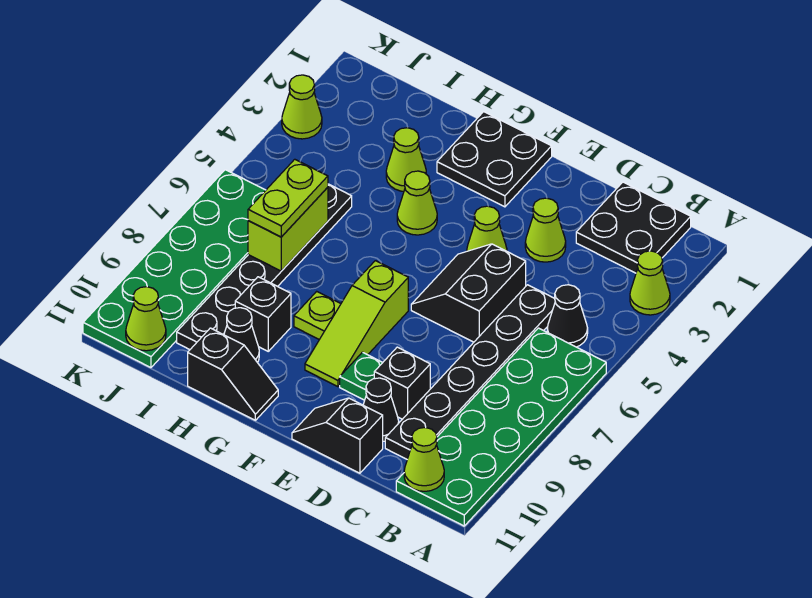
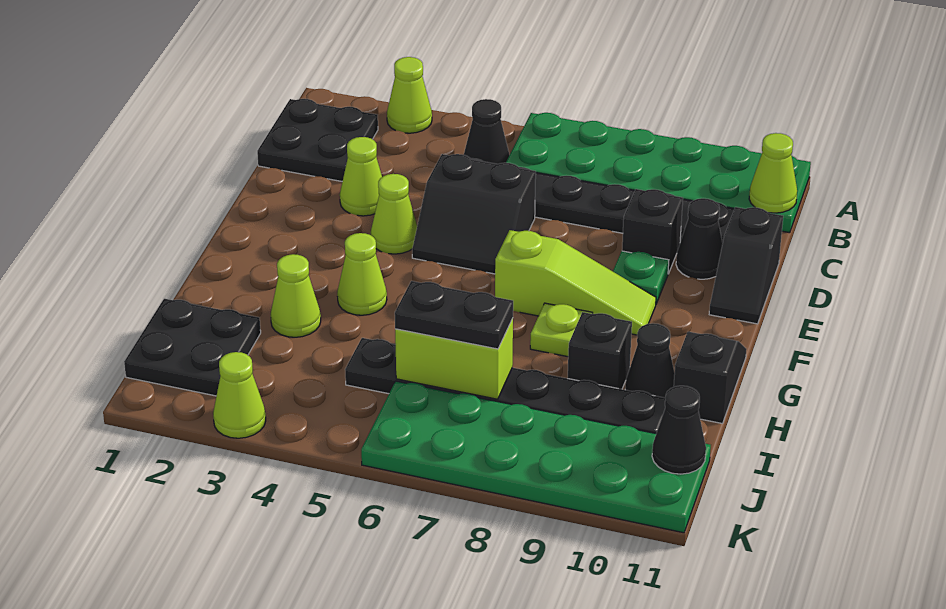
black 2x2 plate [437,112,552,207] -> black 2x2 plate moved to [124,299,261,396]
lime 1x2 plate [248,159,328,237] -> black 1x2 plate [395,281,513,349]
lime 1x1 cone [126,287,166,351] -> black 1x1 cone [652,386,706,474]

